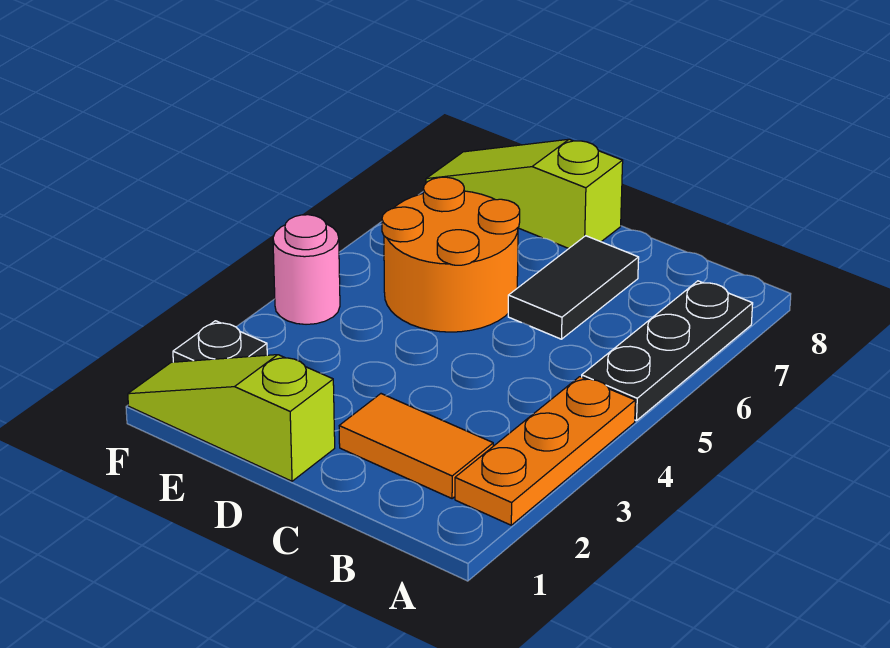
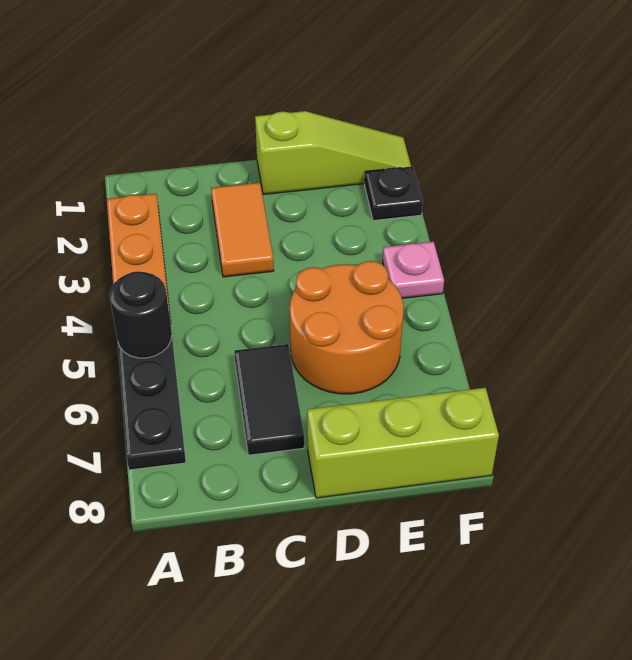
none -> black 1x1 round brick [110,271,172,358]
orange 1x2 tile [339,394,493,499] -> orange 1x2 tile turned to [211,183,274,277]
lime 1x3 slope [426,139,623,248] -> lime 1x3 brick [307,388,499,498]
pink 1x1 round brick [273,215,340,324] -> pink 1x1 plate [383,242,444,298]

